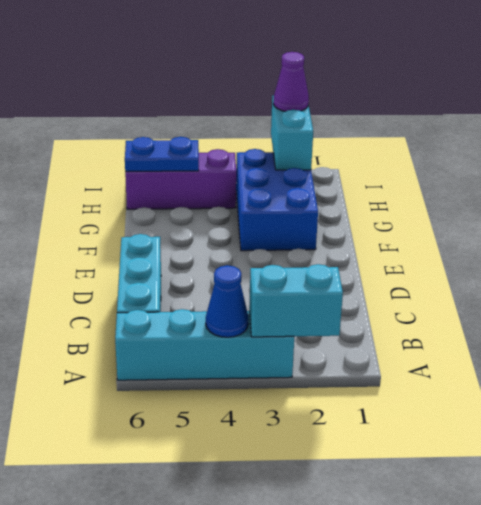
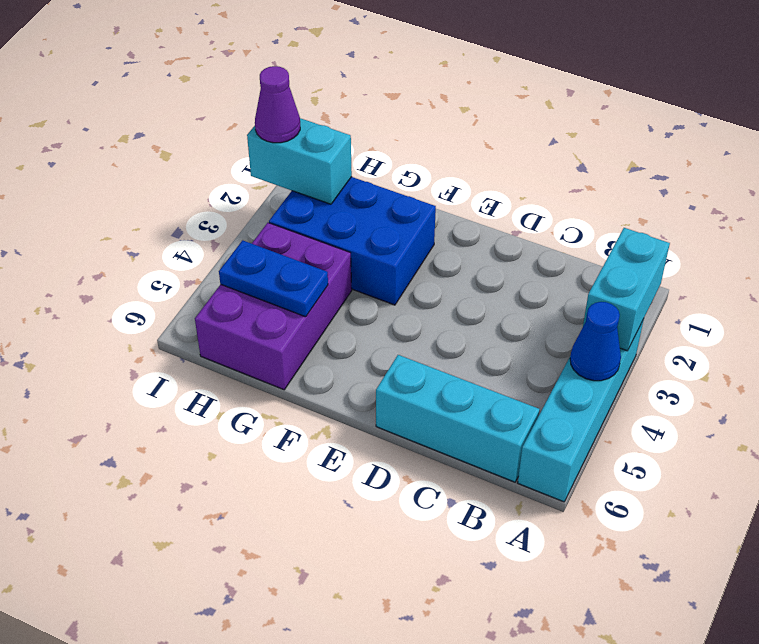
purple 1x3 brick [125,149,236,209] -> purple 2x3 brick [195,223,352,390]
blue 1x2 plate [125,137,199,171] -> blue 1x2 plate turned to [219,240,328,317]

